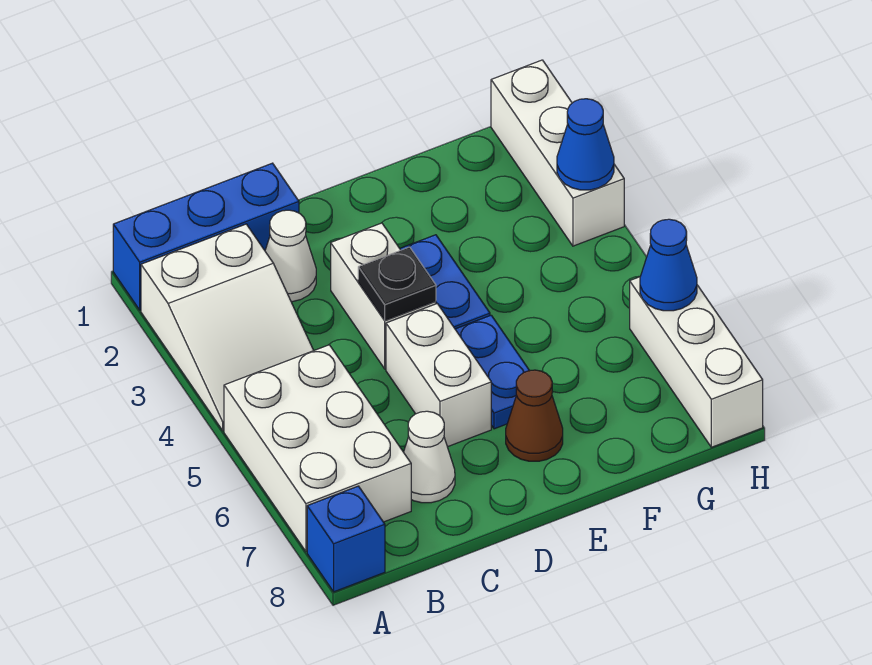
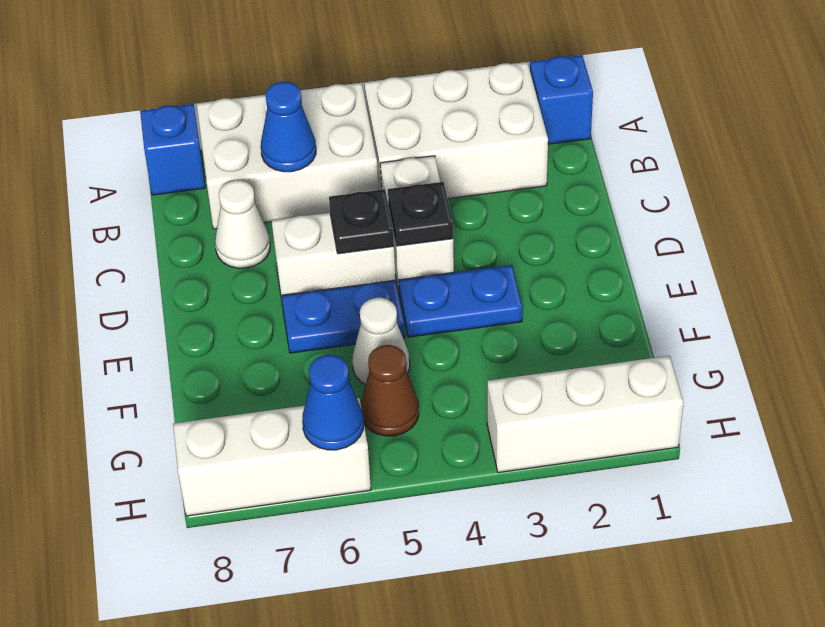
blue 1x3 brick [113,163,299,310] -> blue 1x1 brick [530,55,593,144]
white 2x3 slope [141,224,314,431] -> white 2x3 brick [364,62,548,199]
white 1x1 cone [265,210,316,302] -> white 1x1 cone moved to [352,298,410,385]
white 1x2 brick [331,223,436,369] -> white 1x2 brick turned to [380,156,454,290]
none -> black 1x1 plate [329,189,394,254]
brown 1x1 cone [506,370,563,461] -> brown 1x1 cone moved to [361,345,419,436]
blue 1x1 cone [557,99,614,190] -> blue 1x1 cone moved to [261,82,316,172]

